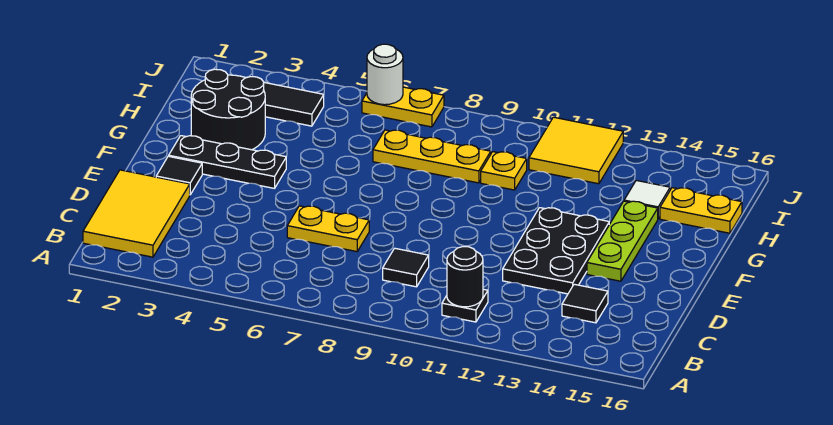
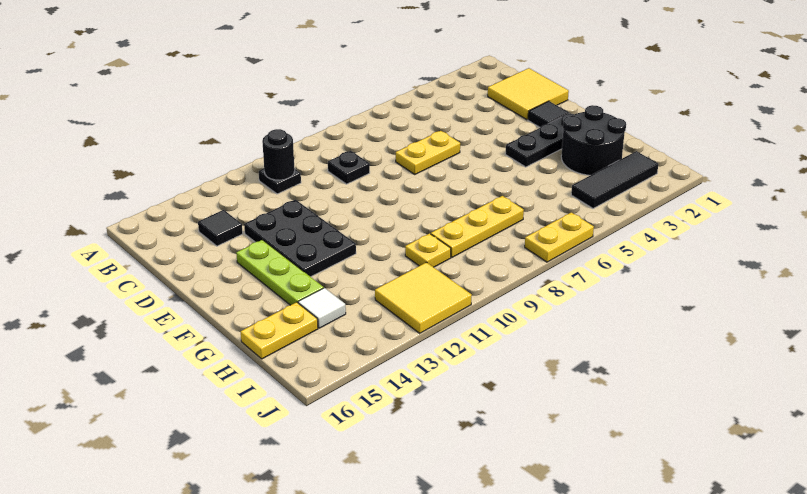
yellow 2x3 tile [83,170,190,257] -> yellow 2x2 tile [488,68,569,120]
black 1x1 tile [383,248,429,287] -> black 1x1 plate [328,151,370,184]
white 1x1 round brick [367,44,403,105] -> none

